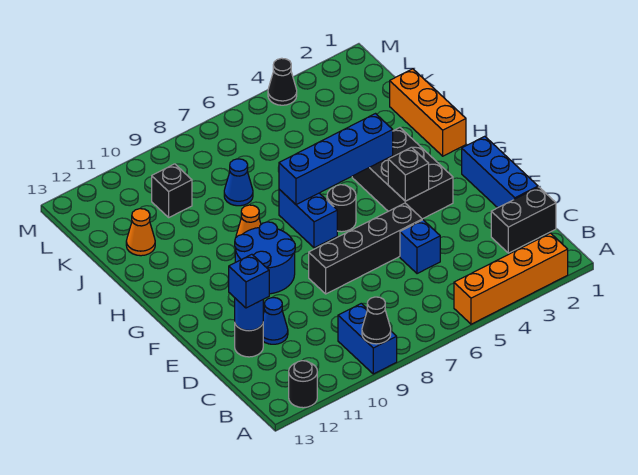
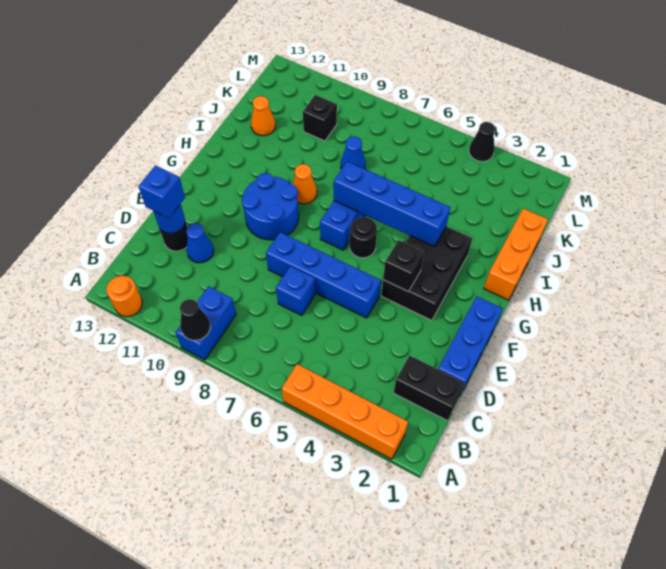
black 1x1 round brick [289,361,317,408] -> orange 1x1 round brick [106,276,142,317]
blue 1x1 brick [400,220,440,274] -> blue 1x1 brick moved to [276,266,315,315]
black 1x4 brick [309,203,422,294] -> blue 1x4 brick [266,232,381,318]

